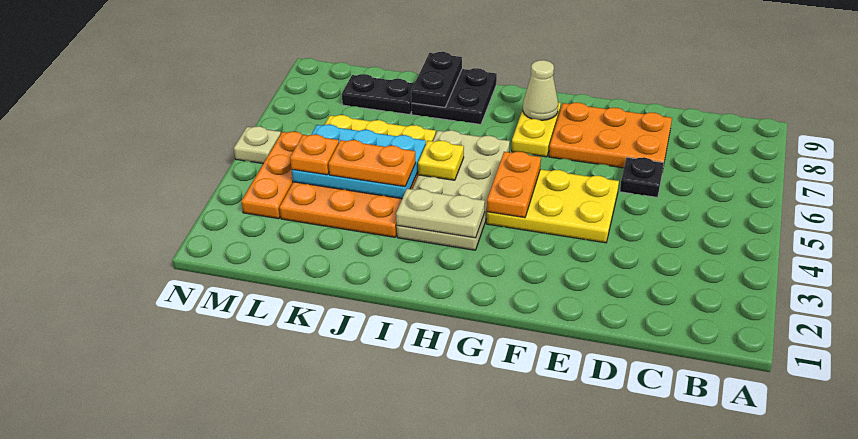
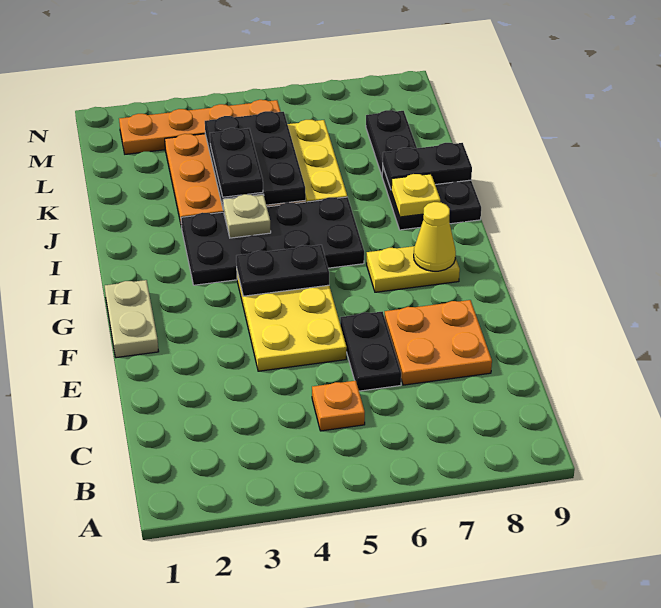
black 1x1 plate [620,157,664,197] -> black 1x2 plate [340,312,401,391]
orange 2x3 plate [549,103,672,168] -> orange 2x2 plate [385,300,492,385]
orange 1x2 plate [487,152,541,218] -> black 1x2 plate [236,245,329,296]
tan 1x1 cone [523,60,558,120] -> yellow 1x1 cone [414,202,456,271]
tan 2x4 plate [397,130,510,250] -> black 2x4 plate [181,197,364,285]
tan 1x2 plate [396,189,485,238] -> tan 1x2 plate moved to [105,280,159,358]
yellow 1x1 plate [418,141,464,180] -> yellow 1x1 plate moved to [391,174,440,217]
cyan 2x3 plate [292,125,426,199] -> black 2x3 plate [205,111,306,207]
orange 1x2 plate [328,140,416,187] -> black 1x2 plate [210,128,263,197]
orange 1x1 plate [290,135,339,175] -> orange 1x1 plate moved to [312,381,365,431]
orange 1x3 plate [241,132,302,219] -> orange 1x4 plate [119,100,281,154]
tan 1x1 plate [234,126,281,164] -> tan 1x1 plate moved to [223,194,271,238]

